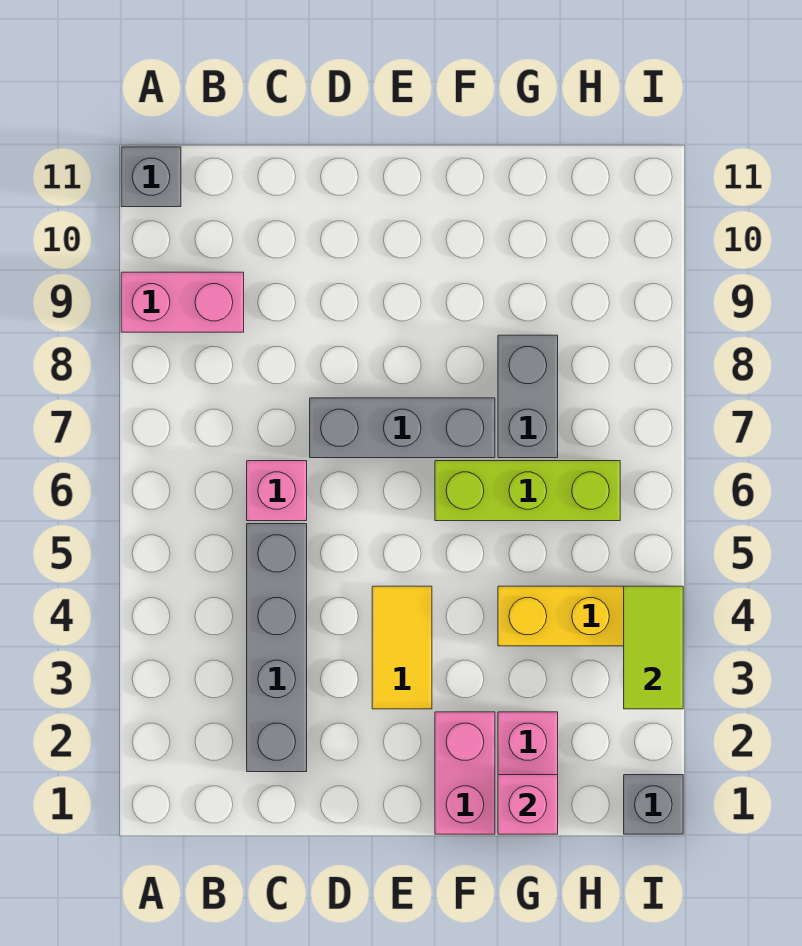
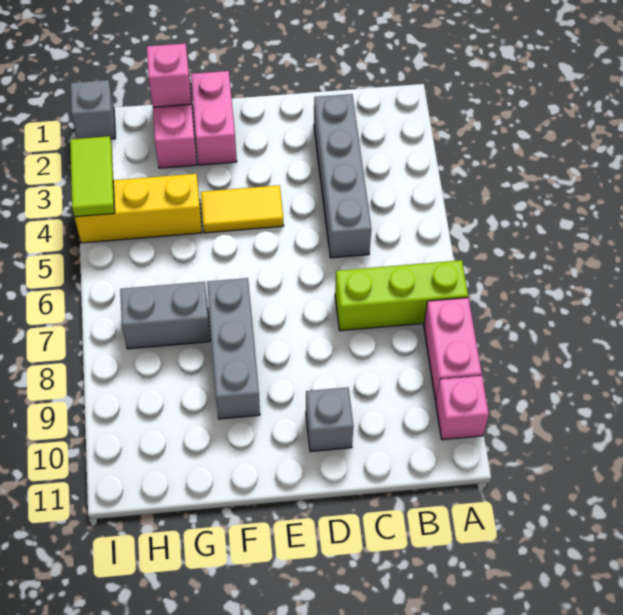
pink 1x2 brick [121,272,244,332] -> pink 1x2 brick turned to [424,298,482,400]
grey 1x1 brick [121,147,181,207] -> grey 1x1 brick moved to [306,387,354,451]
pink 1x1 brick [247,461,307,521] -> pink 1x1 brick moved to [436,376,489,440]
grey 1x3 brick [310,398,495,458] -> grey 1x3 brick turned to [207,278,260,419]
yellow 1x2 tile [372,586,432,709] -> yellow 1x2 tile turned to [201,185,284,233]
lime 1x3 brick [435,461,620,521] -> lime 1x3 brick moved to [335,260,468,331]
grey 1x2 brick [498,335,558,458] -> grey 1x2 brick turned to [120,282,210,349]

